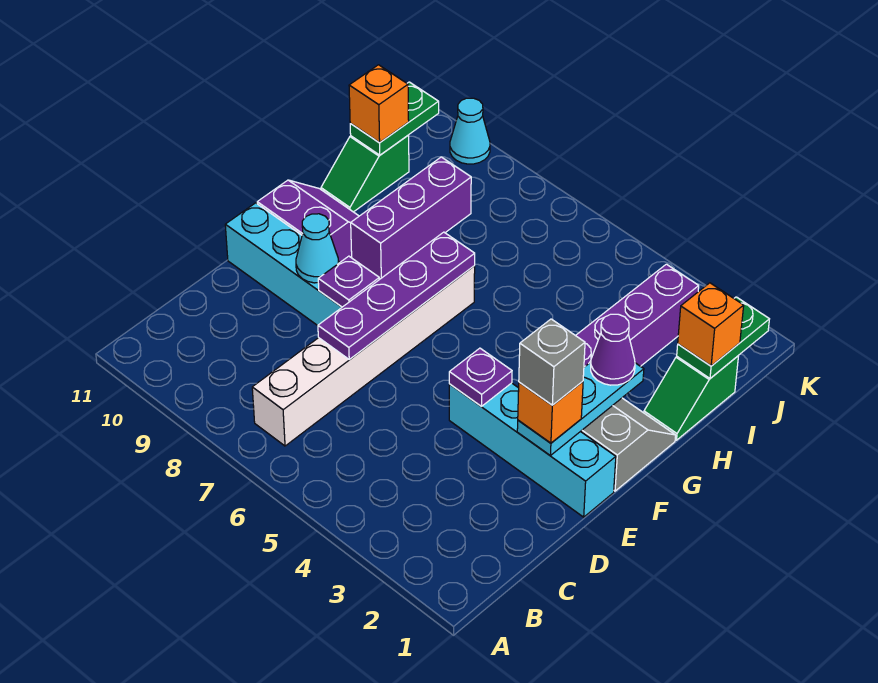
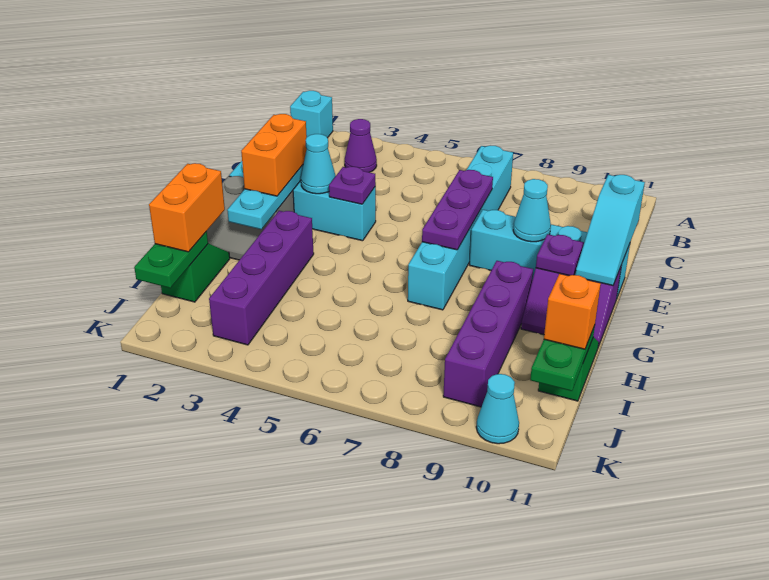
none -> cyan 1x1 brick [290,91,333,138]
white 1x6 brick [252,266,475,446] -> cyan 1x6 brick [408,146,513,310]
purple 1x4 plate [318,232,475,360] -> purple 1x3 plate [422,170,493,250]
none -> cyan 1x3 slope [575,175,645,285]
orange 1x1 brick [518,381,583,443] -> orange 1x2 brick [241,114,307,196]
grey 1x1 brick [519,319,585,405] -> none
none -> cyan 1x1 cone [301,134,336,194]
purple 1x1 plate [318,256,379,307] -> purple 1x1 plate moved to [536,234,584,276]
purple 1x1 cone [591,314,635,385] -> purple 1x1 cone moved to [345,119,377,172]
purple 1x3 brick [351,157,471,279] -> purple 1x4 brick [443,261,533,407]
orange 1x1 brick [678,283,744,366] -> orange 1x2 brick [149,163,225,252]

